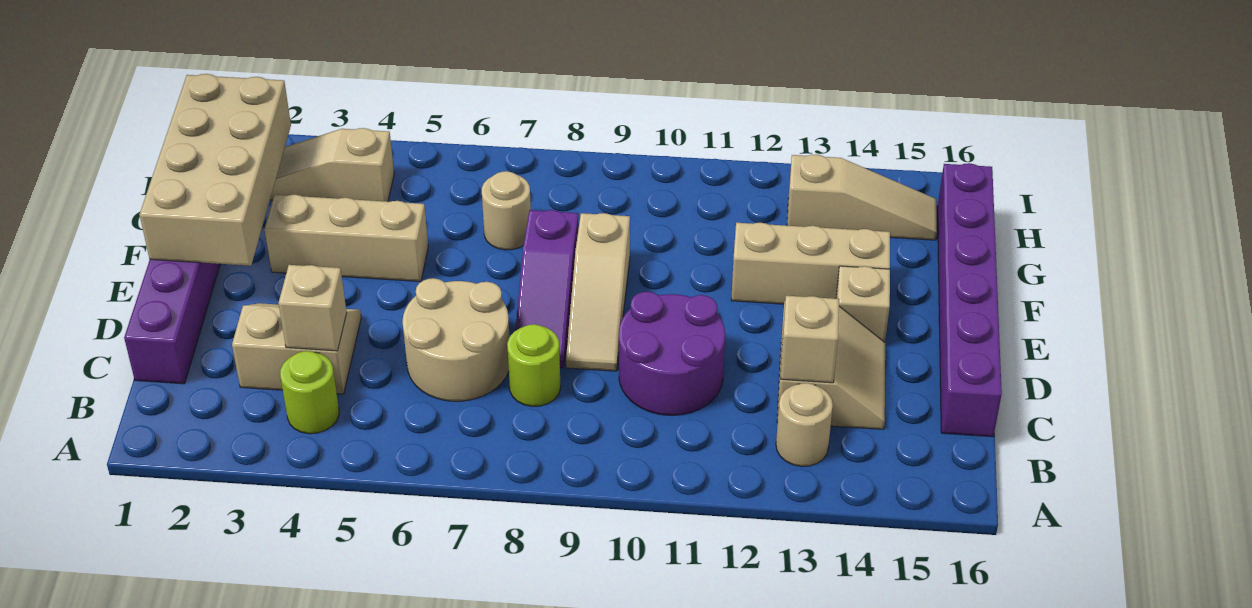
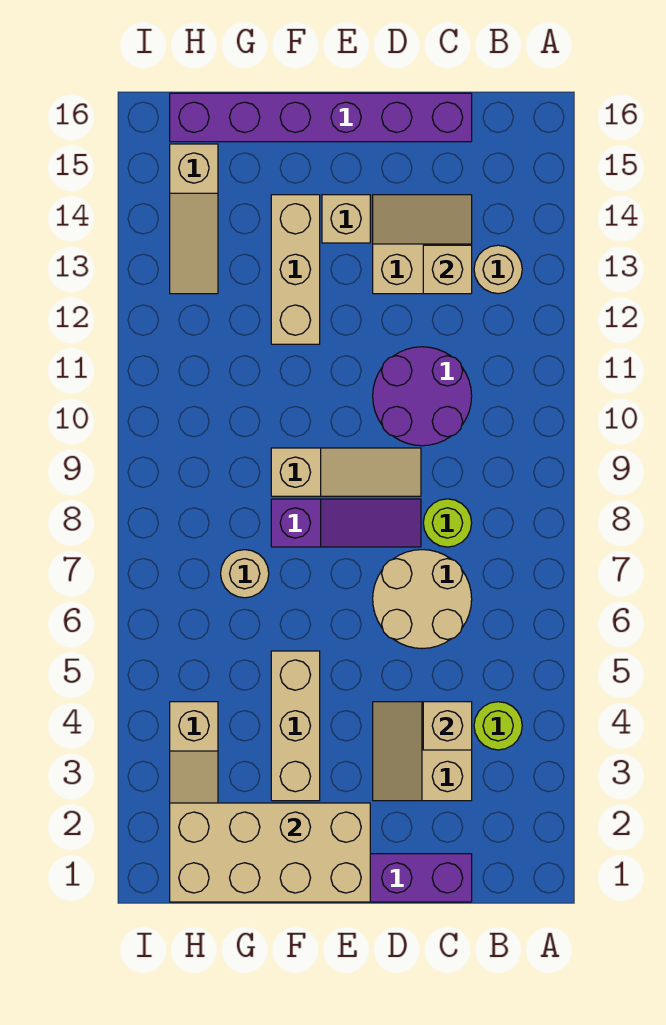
tan 1x3 slope [787,155,937,240] -> tan 1x3 slope turned to [170,144,218,294]

